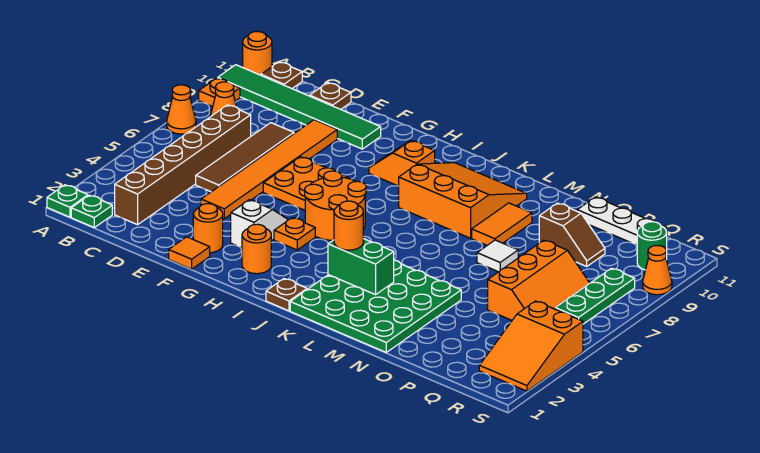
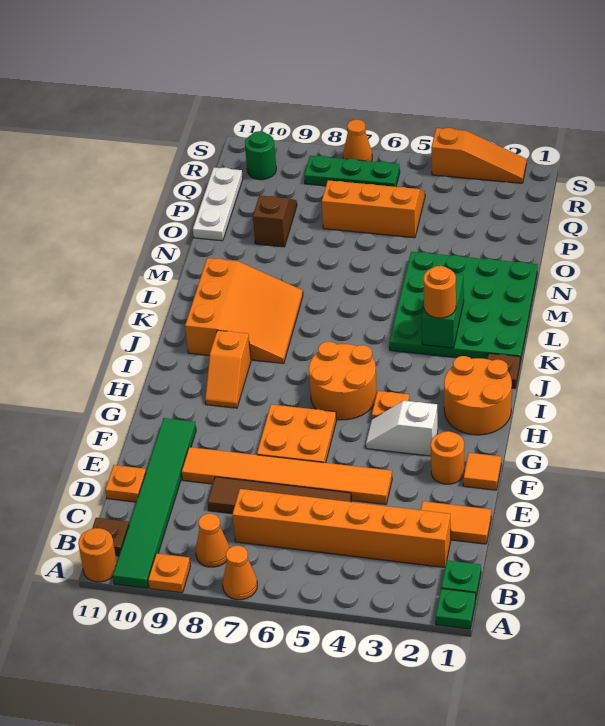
brown 1x6 brick [115,105,251,225] -> orange 1x6 brick [232,489,451,567]
brown 1x1 plate [310,83,351,109] -> orange 1x1 plate [105,465,146,502]
orange 1x1 round brick [242,224,271,274] -> orange 2x2 round brick [444,356,512,435]
orange 3x3 slope [399,163,527,238] -> orange 3x3 slope turned to [185,258,303,363]
orange 1x2 tile [472,203,532,245] -> orange 1x2 tile moved to [421,501,491,544]
white 1x1 tile [477,240,518,272] -> none
orange 2x3 slope [479,301,583,391] -> orange 1x3 slope [431,128,527,183]
orange 1x1 cone [643,246,672,295] -> orange 1x1 cone moved to [343,120,372,161]

